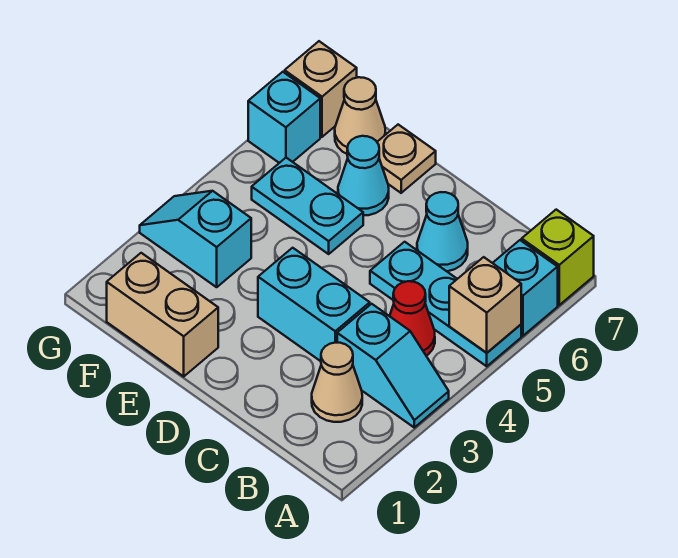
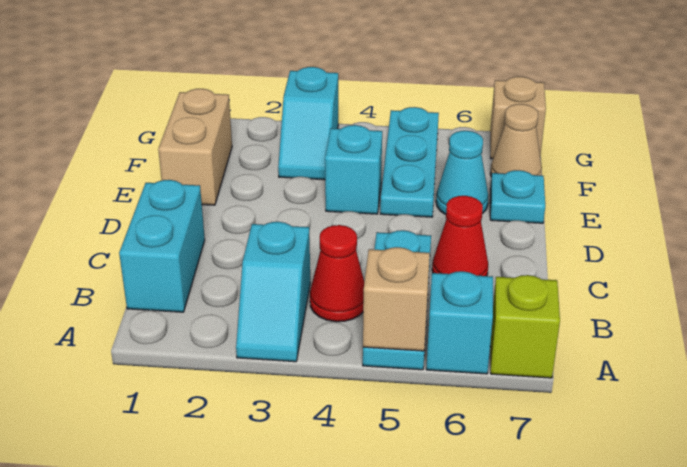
tan 1x1 cone [312,343,362,422] -> none
cyan 1x2 brick [258,248,370,361] -> cyan 1x2 brick moved to [119,180,205,312]
cyan 1x1 cone [417,192,468,271] -> red 1x1 cone [432,196,488,276]
cyan 1x2 plate [252,158,363,254] -> cyan 1x3 plate [380,107,439,217]
tan 1x1 plate [377,125,436,193] -> cyan 1x1 plate [490,170,545,223]
cyan 1x2 slope [140,191,251,287] -> cyan 1x2 slope turned to [278,67,338,180]
cyan 1x1 brick [248,72,320,163] -> cyan 1x1 brick moved to [325,125,382,214]

